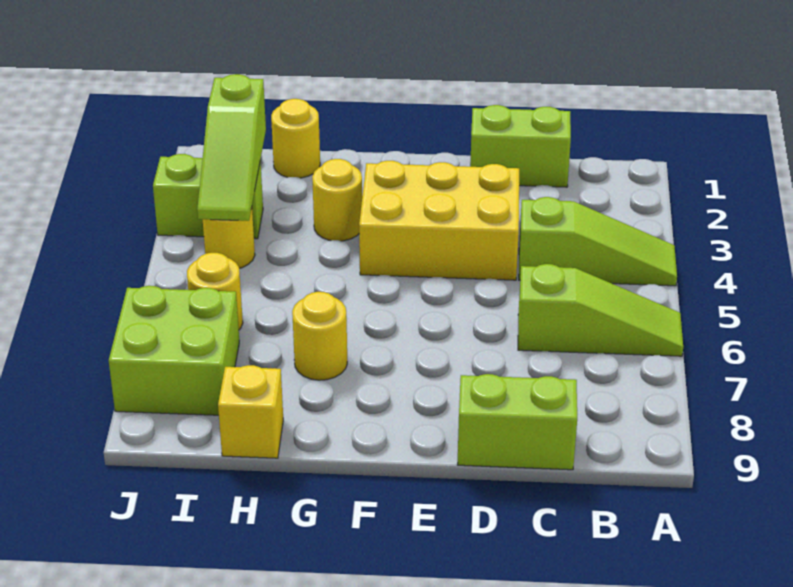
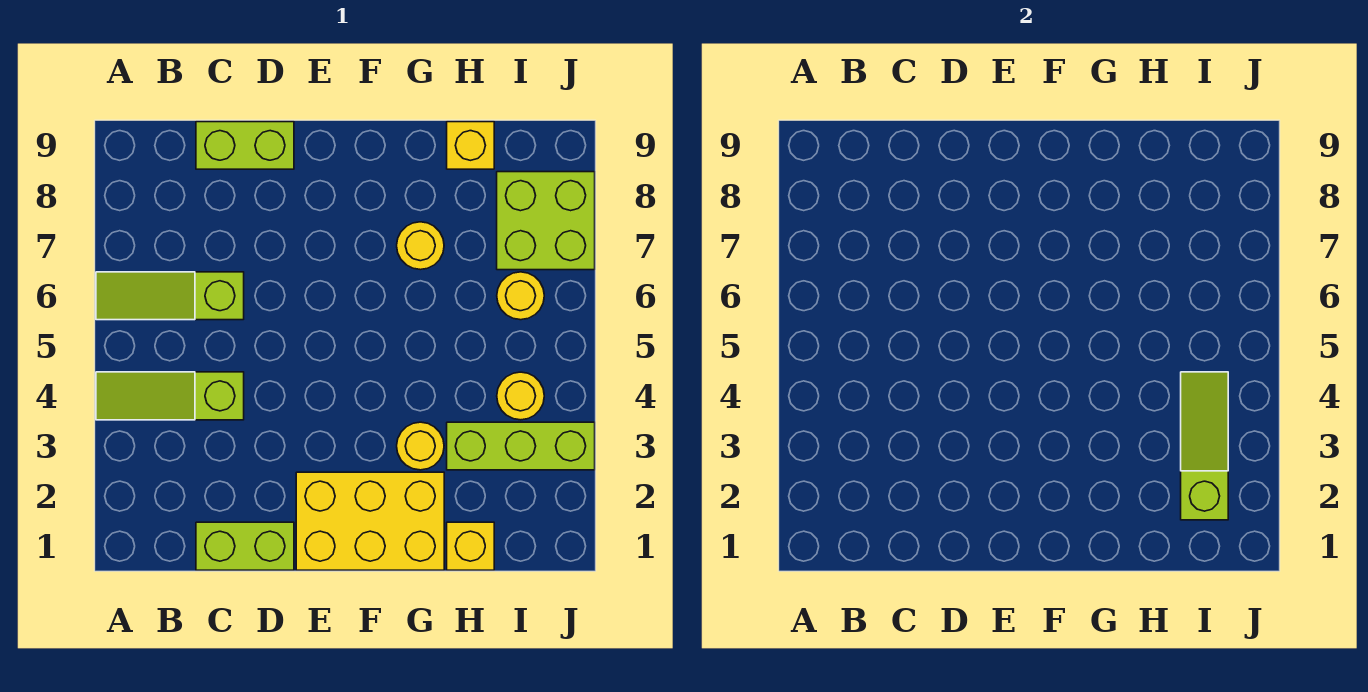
yellow 2x3 brick [359,161,519,280] -> yellow 2x3 brick moved to [296,472,444,570]
yellow 1x1 round brick [271,99,320,178] -> yellow 1x1 brick [447,522,494,570]
lime 1x2 brick [153,154,263,239] -> lime 1x3 brick [447,422,595,470]

